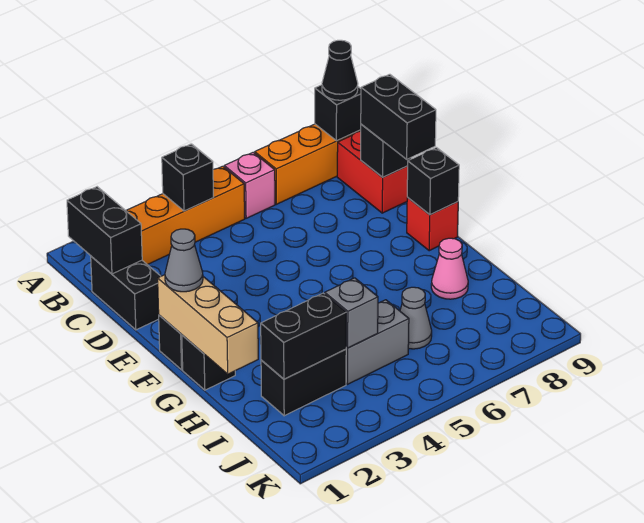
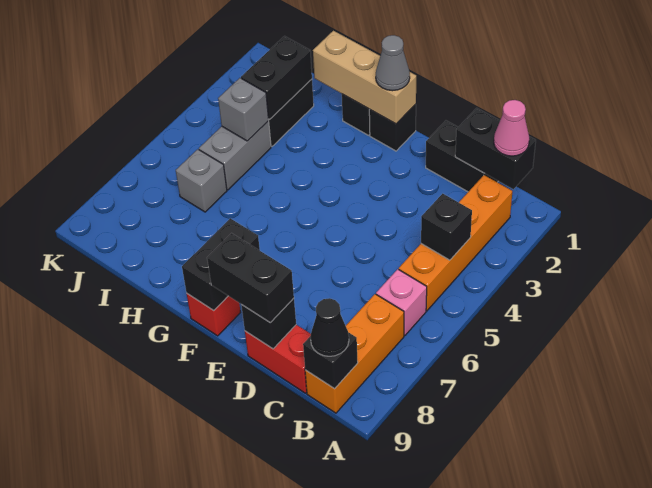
black 1x1 brick [407,148,459,215] -> black 1x2 brick [182,218,260,311]
pink 1x1 cone [431,238,468,299] -> pink 1x1 cone moved to [494,100,529,156]
grey 1x1 cone [400,287,432,349] -> grey 1x1 brick [176,149,227,212]

